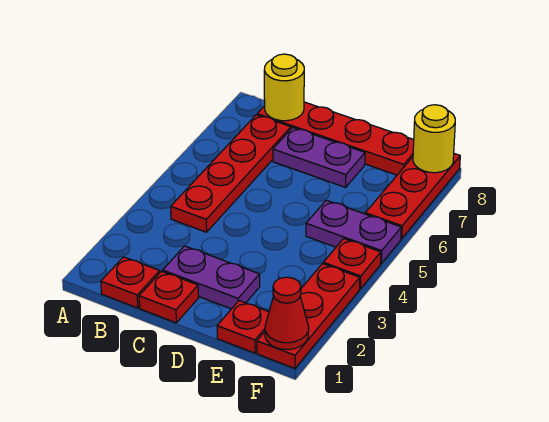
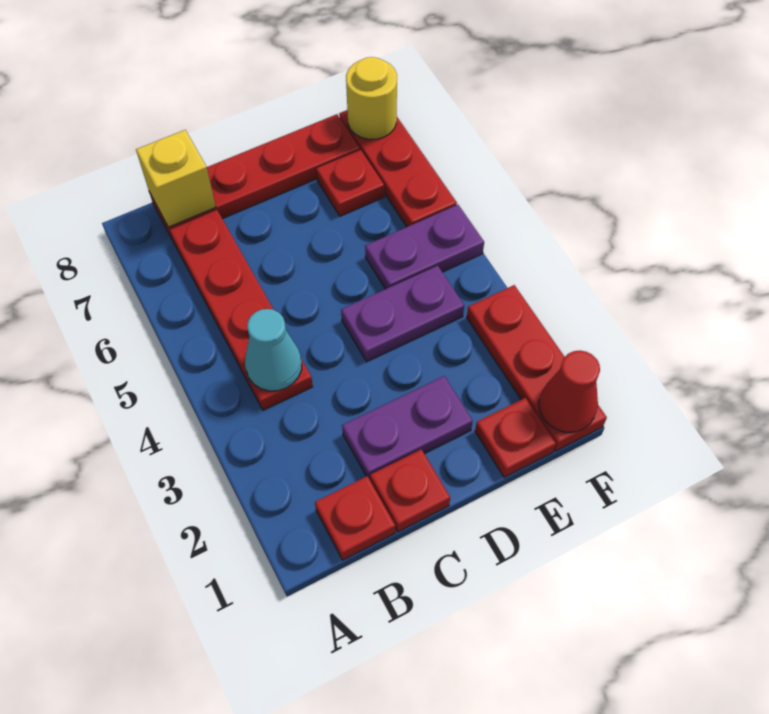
none -> cyan 1x1 cone [245,309,302,391]
yellow 1x1 round brick [264,54,304,121] -> yellow 1x1 brick [136,130,216,227]
purple 1x2 plate [273,128,365,187] -> purple 1x2 plate moved to [341,266,464,362]
red 1x1 plate [323,239,381,289] -> red 1x1 plate moved to [316,150,384,216]

